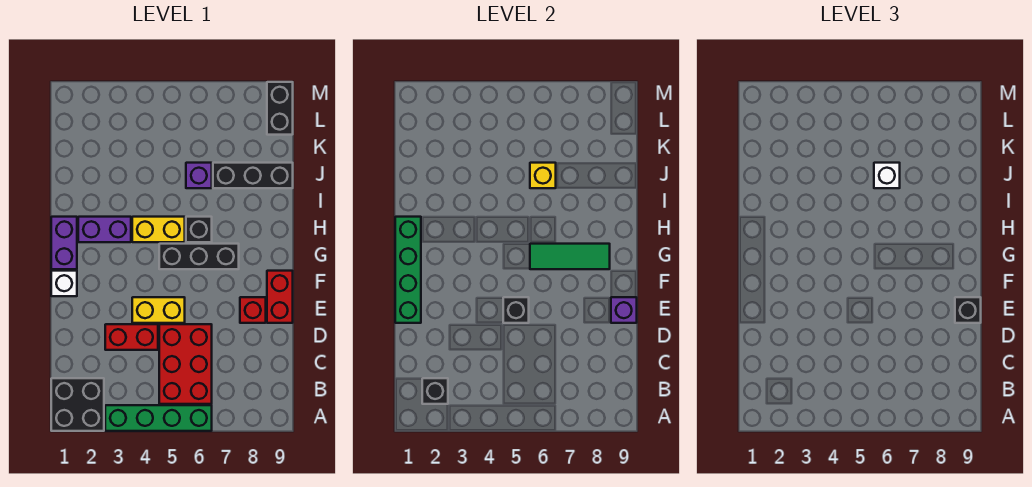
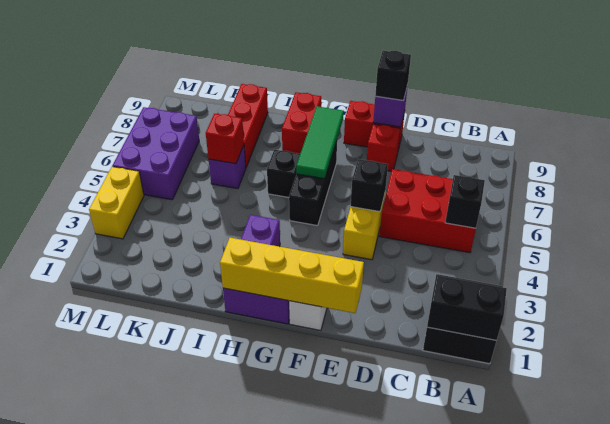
green 1x4 brick [105,405,212,431] -> none
black 1x1 brick [422,378,448,404] -> black 1x1 brick moved to [445,175,485,228]
red 1x2 brick [105,324,158,350] -> red 1x2 brick moved to [282,92,321,154]
green 1x4 brick [395,217,421,323] -> yellow 1x4 brick [220,238,364,313]
yellow 1x2 brick [132,217,185,242] -> yellow 1x2 brick moved to [89,167,144,239]
yellow 1x1 brick [530,163,556,188] -> red 1x1 brick [206,114,244,164]
white 1x1 brick [874,163,900,188] -> none
black 1x3 brick [213,163,293,188] -> red 1x3 brick [228,84,268,167]
none -> purple 2x3 brick [112,107,199,200]
black 1x2 brick [267,82,293,135] -> black 1x2 brick moved to [427,275,507,340]

